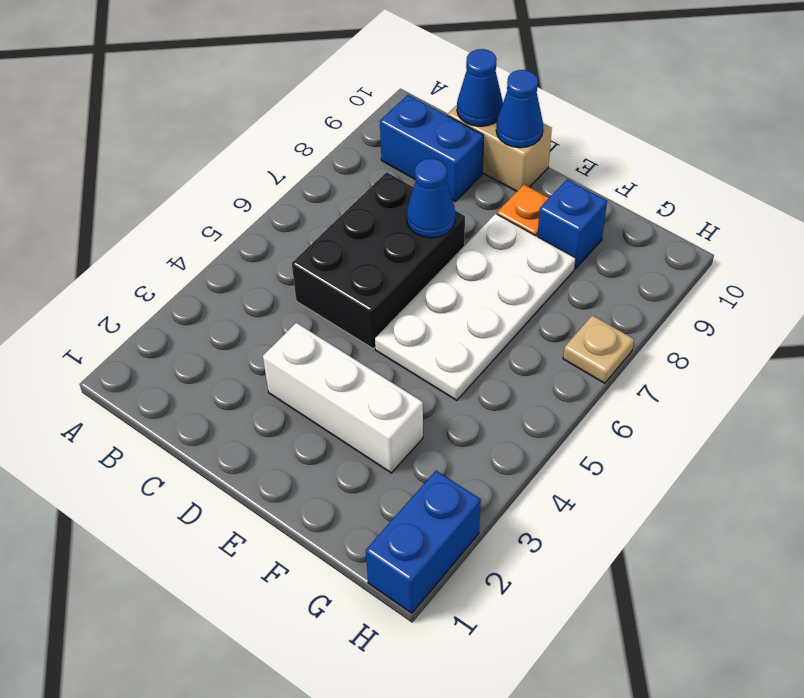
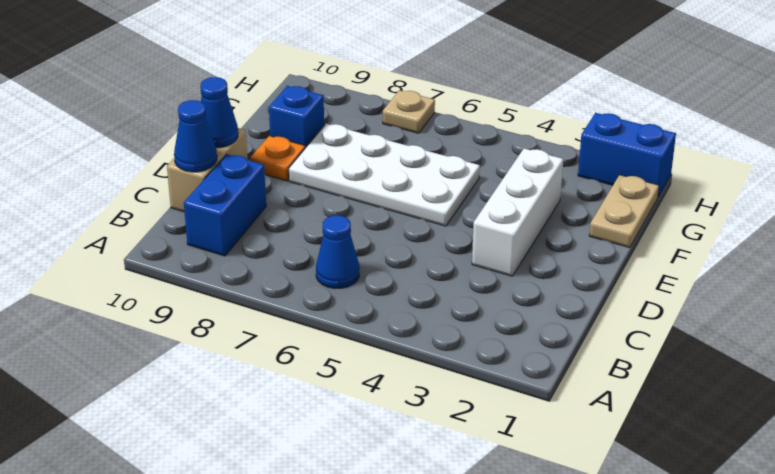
black 2x3 brick [292,172,465,349] -> none
blue 1x1 cone [407,158,456,238] -> blue 1x1 cone moved to [316,215,359,289]
none -> tan 1x2 plate [589,175,659,248]

